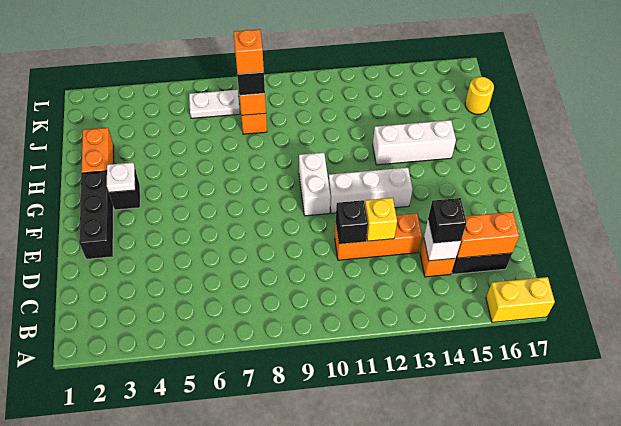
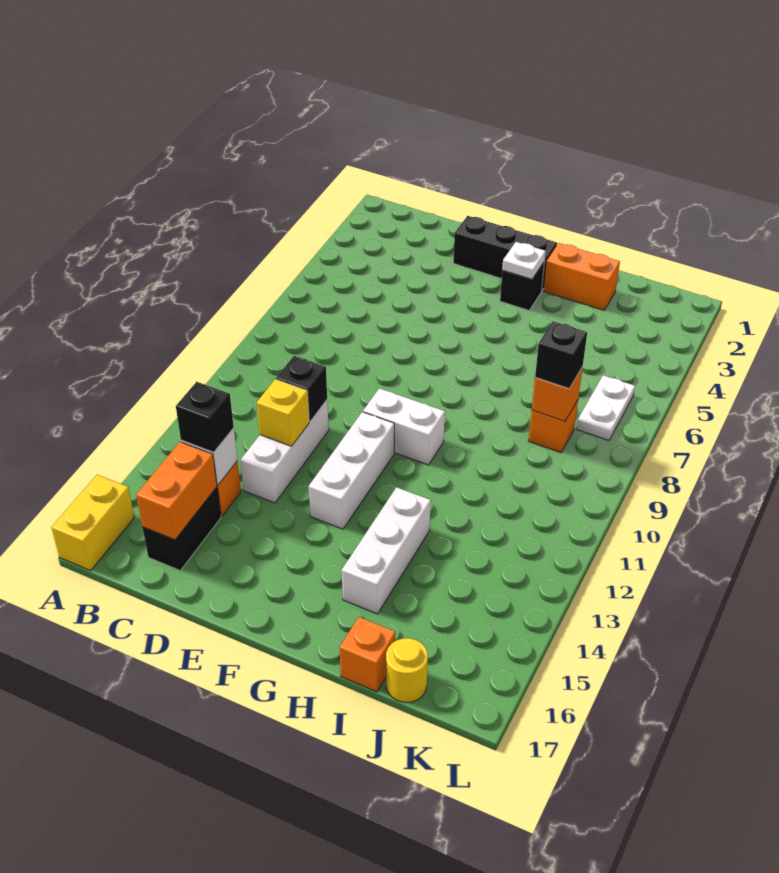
orange 1x3 brick [335,213,422,260] -> white 1x3 brick [240,400,329,503]
orange 1x1 brick [234,29,264,74] -> orange 1x1 brick moved to [339,617,396,692]

